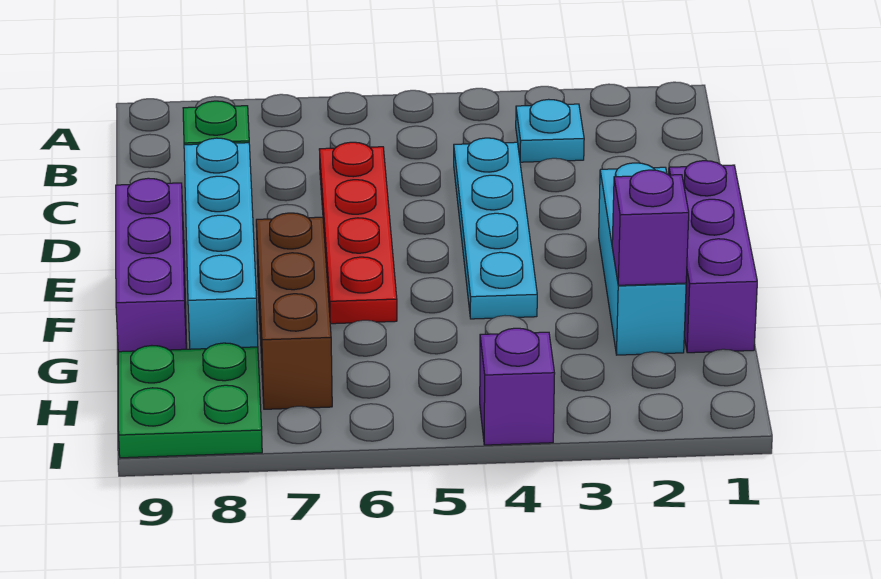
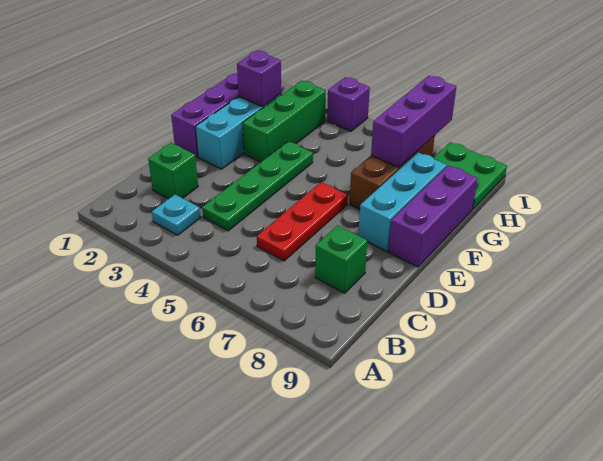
none -> green 1x1 brick [148,143,198,199]
cyan 1x4 plate [454,138,537,319] -> green 1x4 plate [202,141,313,231]
red 1x4 plate [319,142,397,324] -> red 1x3 plate [257,182,348,261]
cyan 1x4 brick [184,138,258,349] -> cyan 1x3 brick [358,152,447,251]
none -> green 1x3 brick [242,81,326,162]
none -> purple 1x3 brick [371,76,456,167]

